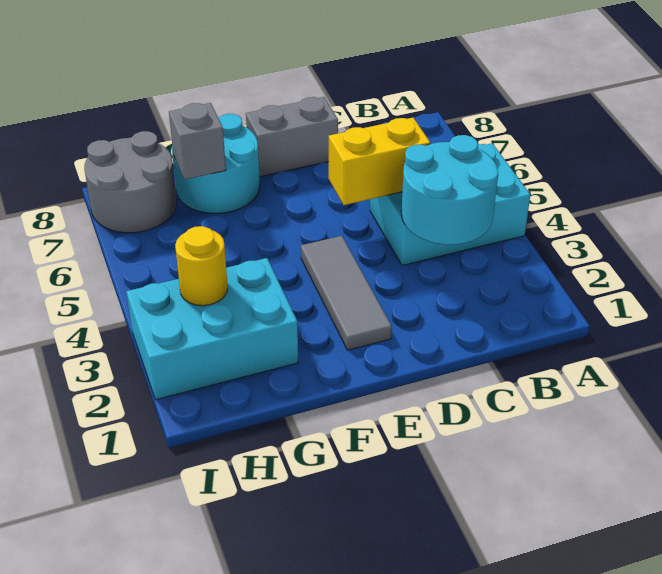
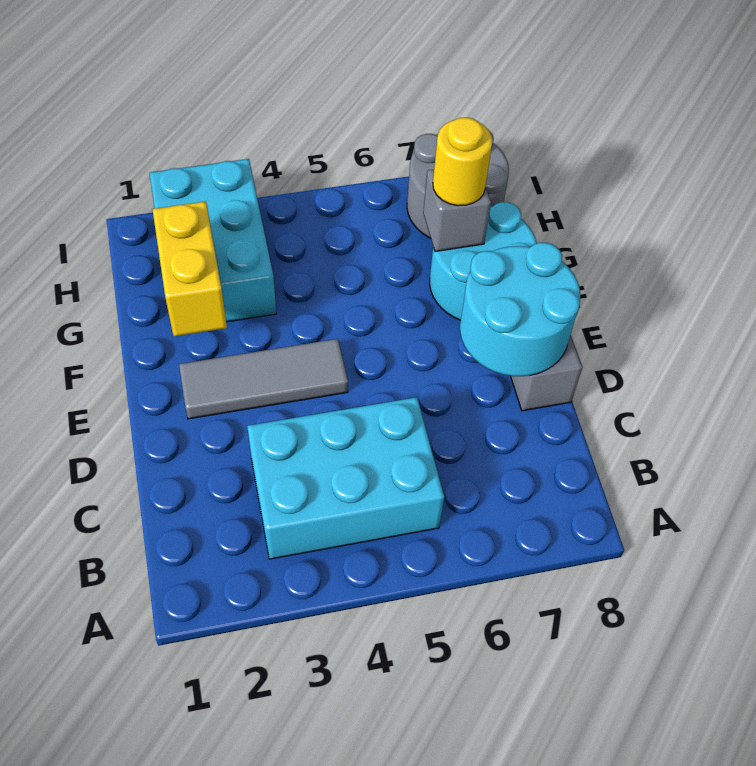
cyan 2x3 brick [370,143,530,266] -> cyan 2x3 brick turned to [247,397,444,559]
cyan 2x2 round brick [401,135,498,245] -> cyan 2x2 round brick moved to [460,243,580,376]
yellow 1x2 brick [329,118,430,205] -> yellow 1x2 brick moved to [152,202,227,336]
yellow 1x1 round brick [175,226,228,306] -> yellow 1x1 round brick moved to [433,118,493,206]

